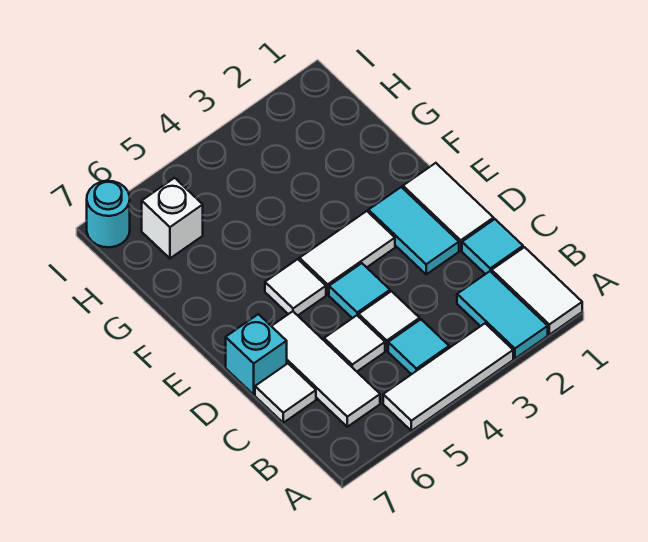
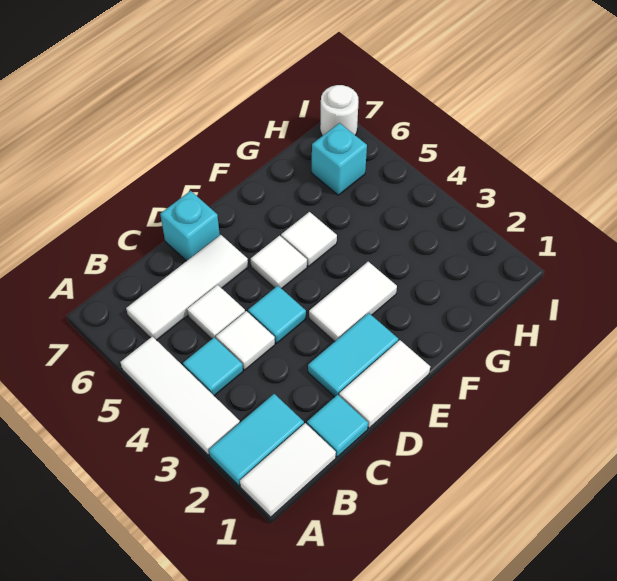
white 1x1 tile [255,364,316,423] -> white 1x1 tile moved to [281,212,337,266]
white 1x2 tile [299,211,395,294] -> white 1x2 tile turned to [309,262,397,342]
white 1x1 brick [142,178,203,258] -> cyan 1x1 brick [312,123,367,195]
cyan 1x1 round brick [87,181,130,247] -> white 1x1 round brick [320,85,359,136]

